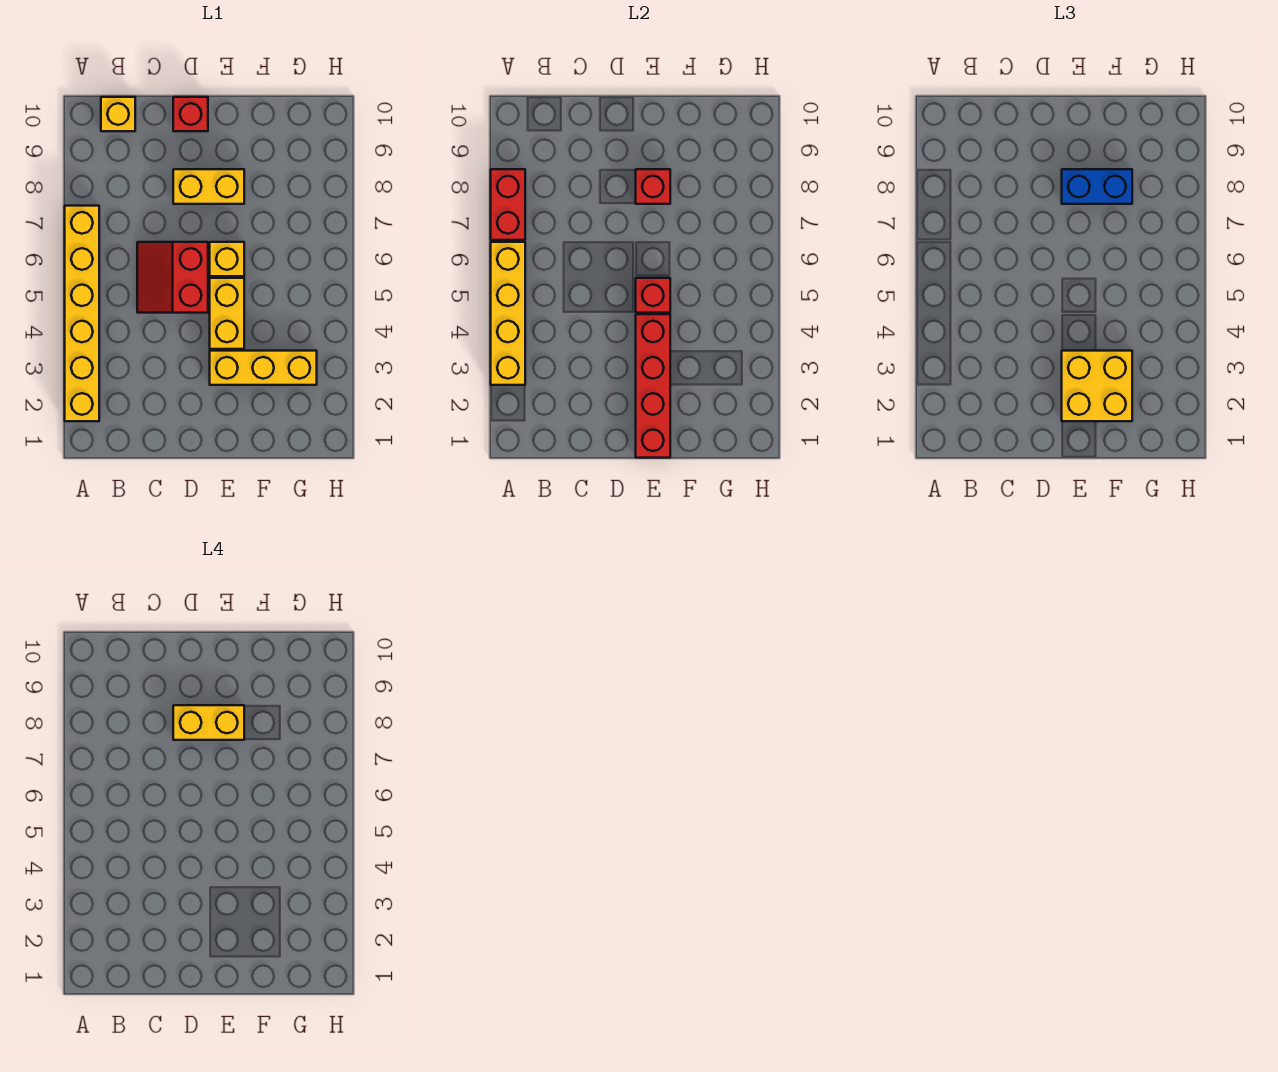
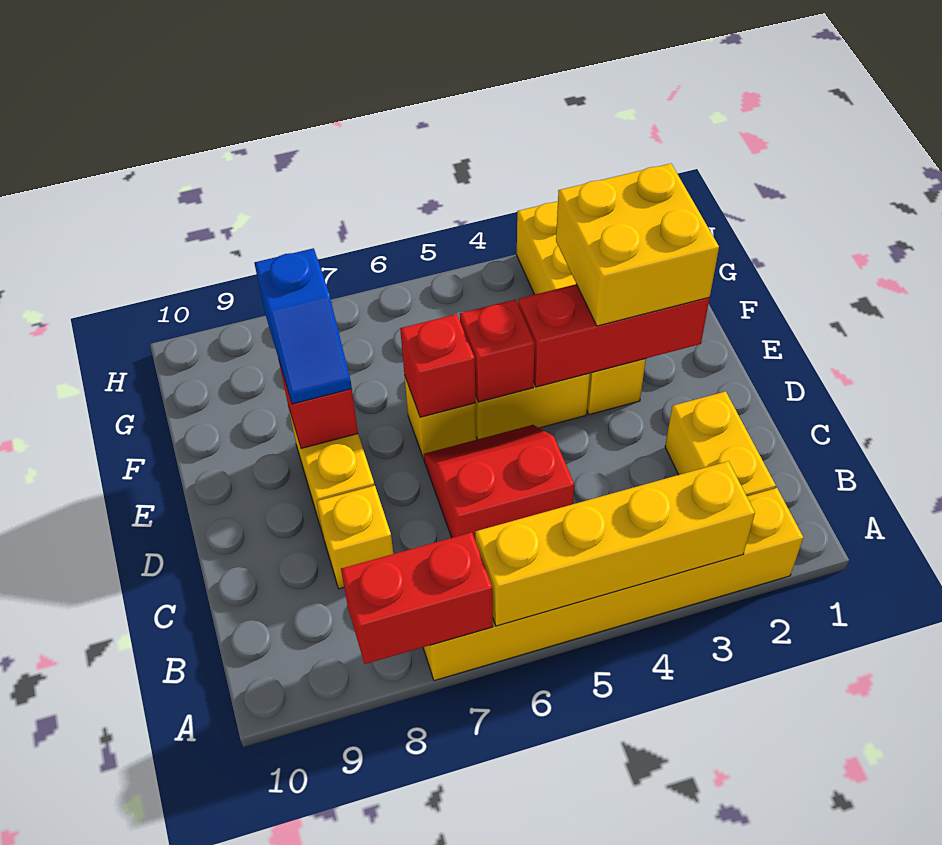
yellow 1x1 brick [101,97,135,131] -> yellow 1x1 brick moved to [316,486,393,589]
red 2x2 slope [137,242,208,313] -> red 2x2 slope turned to [424,425,574,541]
yellow 1x2 brick [173,705,244,740] -> yellow 1x2 brick moved to [665,391,776,496]
red 1x1 brick [173,97,208,131] -> red 1x1 brick moved to [400,314,476,417]
red 1x4 brick [636,314,670,458] -> red 1x3 brick [518,284,710,387]
yellow 1x3 brick [210,351,317,385] -> yellow 1x4 brick [517,201,646,415]
blue 1x2 brick [1062,169,1132,204] -> blue 1x2 slope [254,248,352,404]

